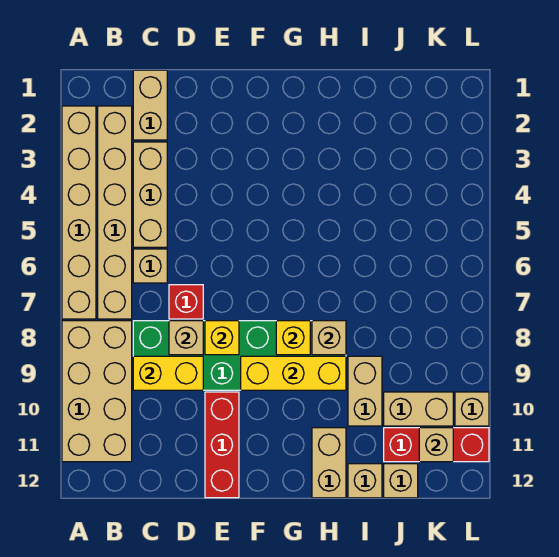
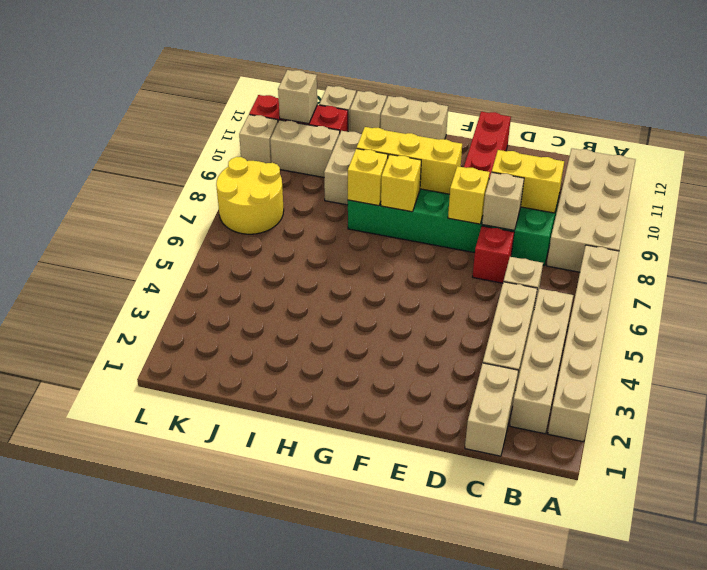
tan 1x6 brick [98,106,132,319] -> tan 1x4 brick [510,289,573,434]
tan 1x1 brick [312,321,346,355] -> yellow 1x1 brick [348,149,388,206]
tan 1x2 brick [312,428,346,498] -> tan 1x2 brick turned to [381,96,448,140]
none -> yellow 2x2 round brick [216,157,284,234]

